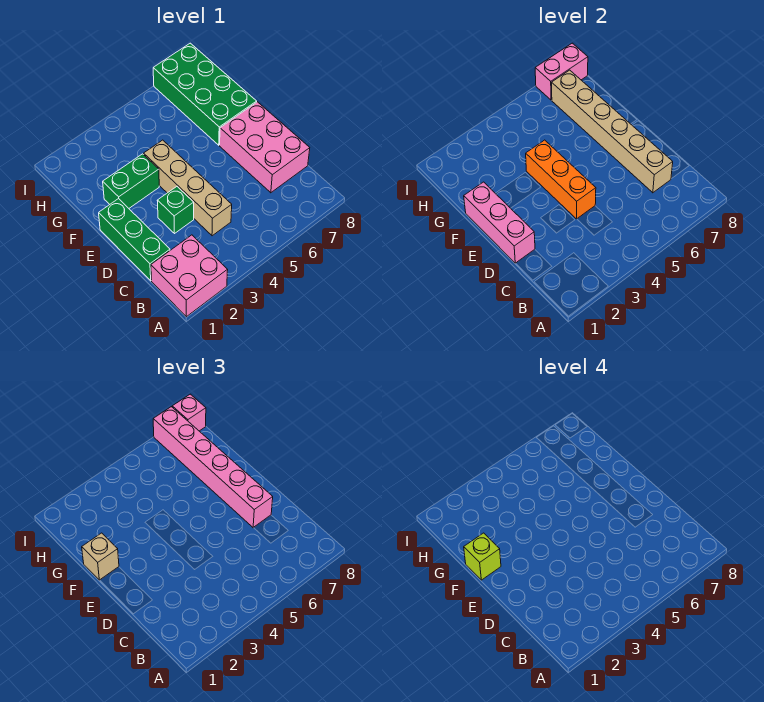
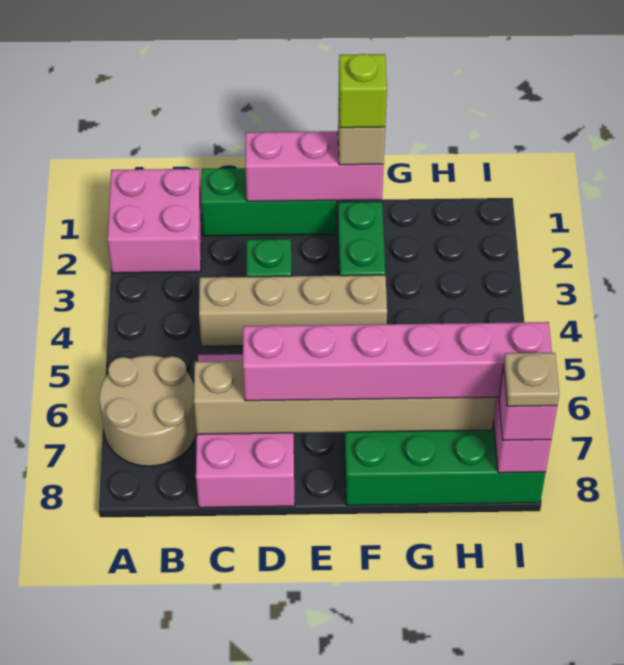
none -> tan 2x2 round brick [99,356,196,466]
pink 2x3 brick [220,102,310,193] -> pink 2x3 brick turned to [196,354,295,508]
orange 1x3 brick [526,140,596,219] -> none
none -> tan 1x1 plate [504,353,559,406]

